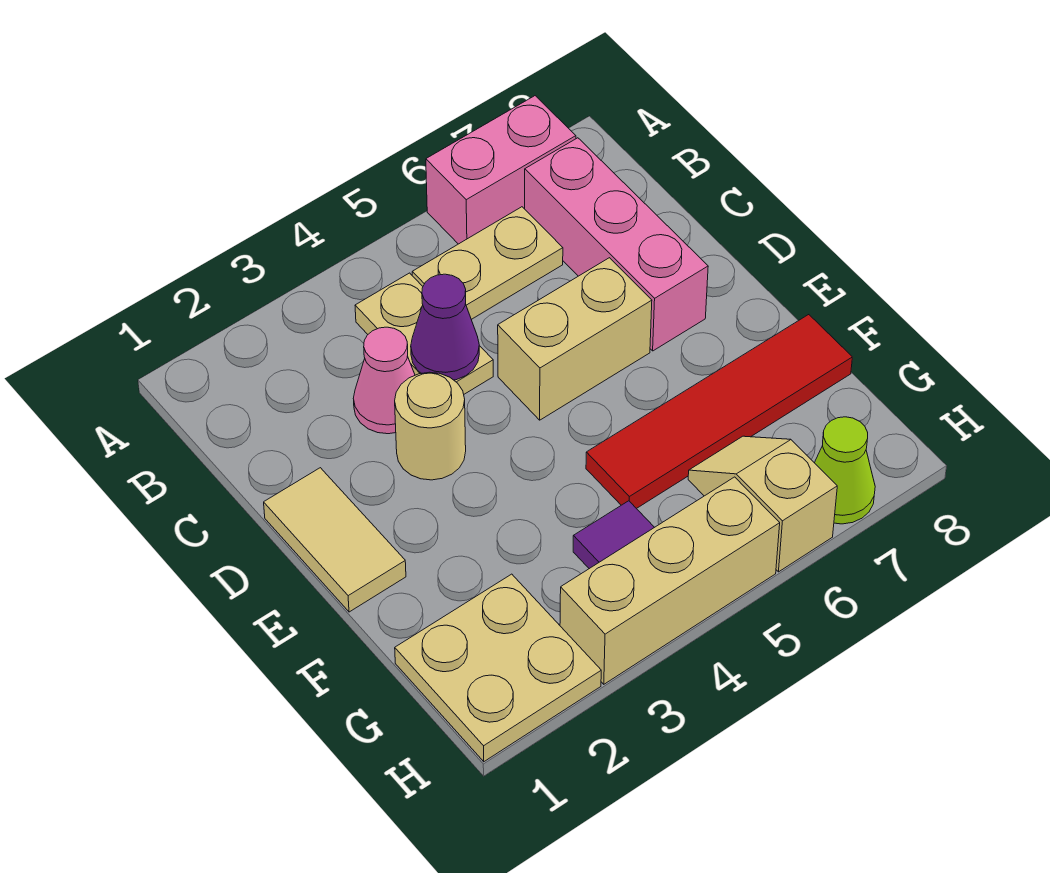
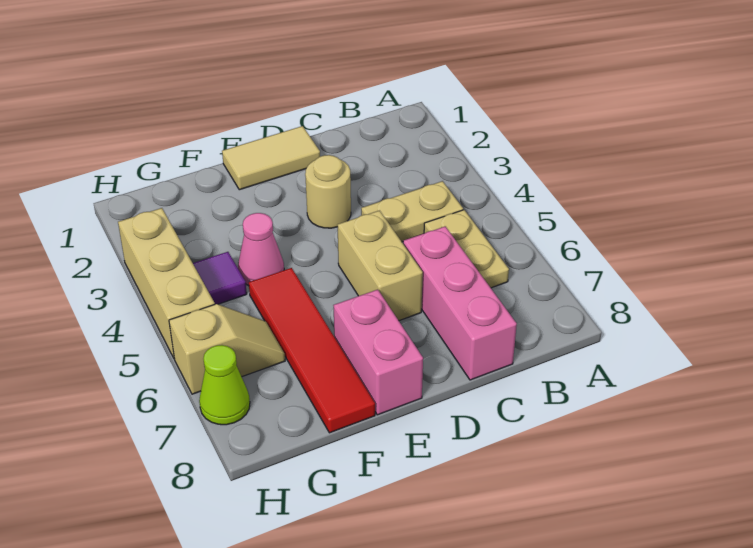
pink 1x2 brick [426,96,576,244] -> pink 1x2 brick moved to [333,290,423,415]
pink 1x3 brick [525,138,708,351] -> pink 1x3 brick turned to [403,226,517,380]
pink 1x1 cone [353,327,415,434] -> pink 1x1 cone moved to [238,213,284,286]
purple 1x1 cone [411,274,479,380] -> none
tan 2x2 plate [395,574,601,762] -> none

